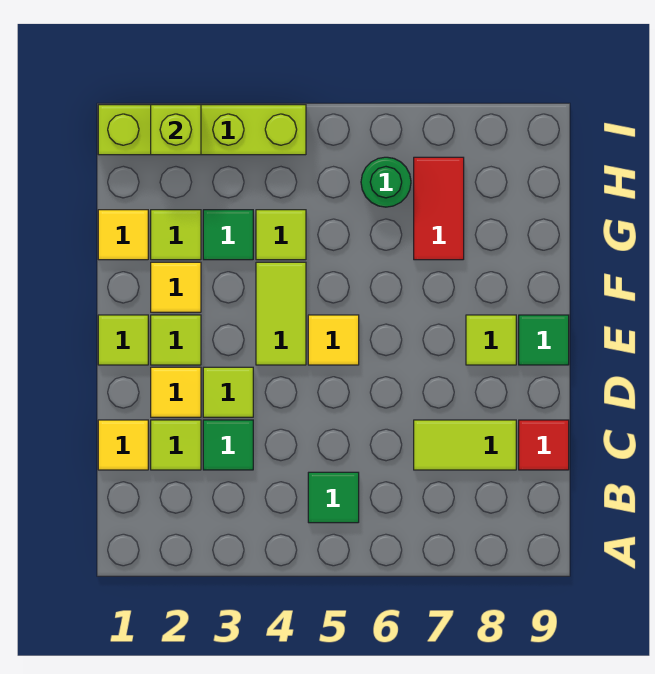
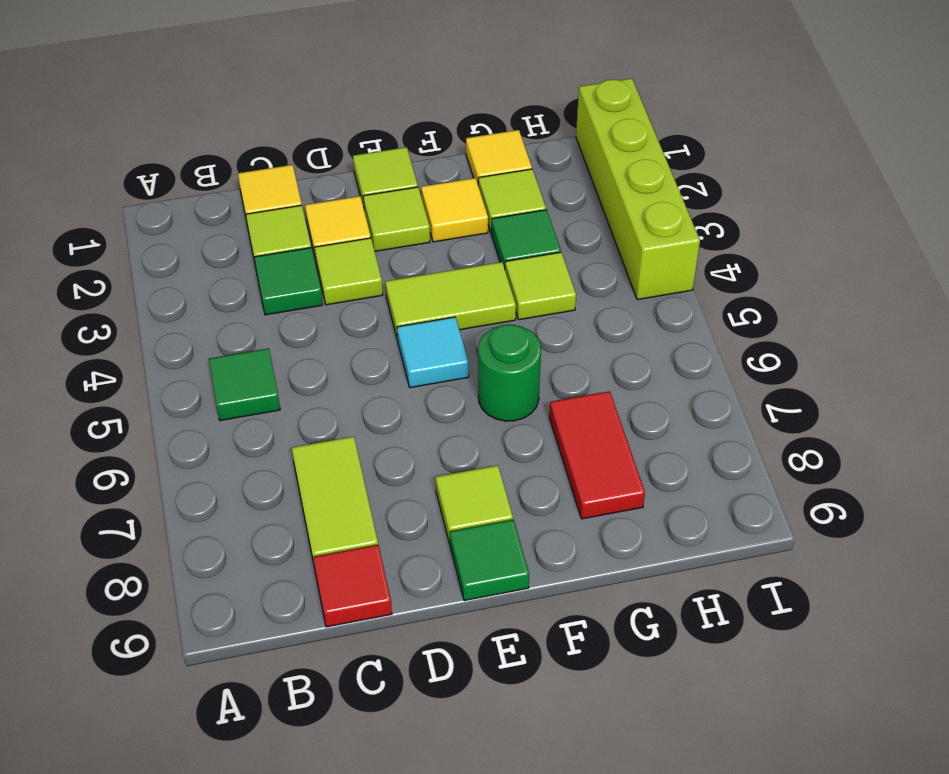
yellow 1x1 tile [308,315,359,365] -> cyan 1x1 tile [397,317,469,388]
red 1x2 tile [414,157,464,260] -> red 1x2 tile turned to [549,391,645,519]
green 1x1 round brick [361,157,411,207] -> green 1x1 round brick moved to [478,324,541,421]
lime 1x1 brick [151,105,201,155] -> none

